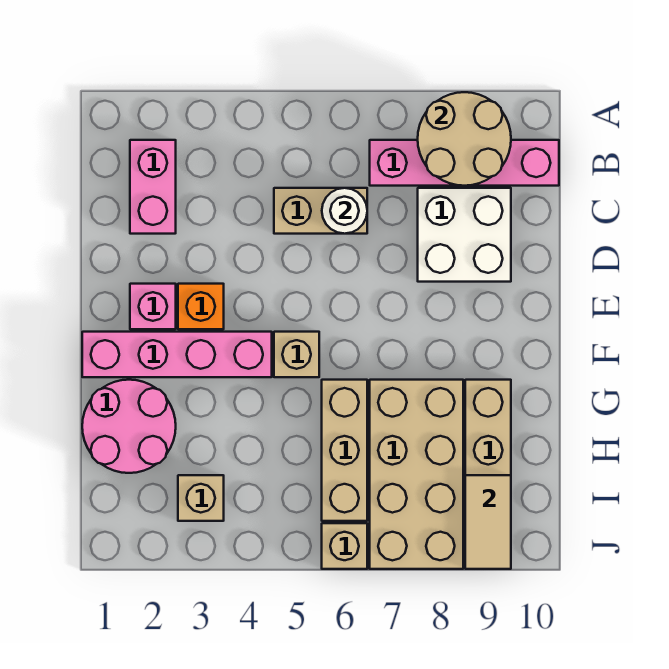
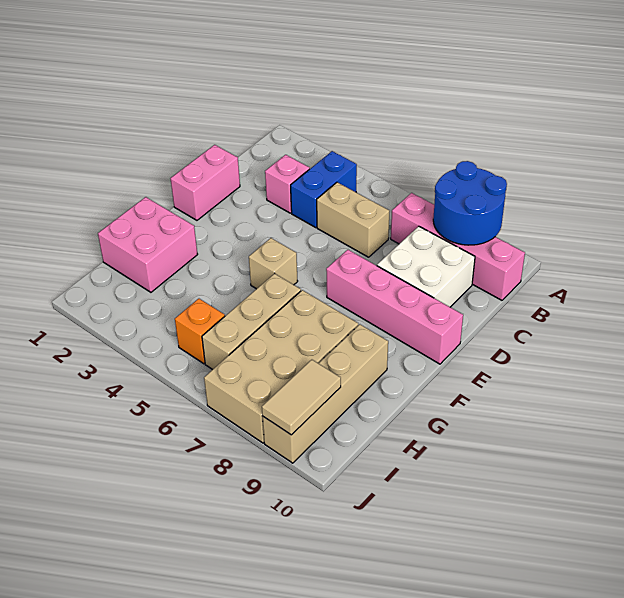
tan 2x2 round brick [418,92,511,186] -> blue 2x2 round brick [433,161,507,245]
pink 1x2 brick [130,140,176,234] -> pink 1x2 brick moved to [170,145,240,220]
none -> blue 1x2 brick [291,151,357,228]
white 1x1 round brick [322,188,367,234] -> none
pink 1x1 brick [130,284,176,329] -> pink 1x1 brick moved to [265,155,310,213]
orange 1x1 brick [178,284,224,329] -> orange 1x1 brick moved to [175,299,225,364]
pink 1x4 brick [82,332,272,377] -> pink 1x4 brick moved to [326,250,463,364]
pink 2x2 round brick [82,380,176,473] -> pink 2x2 brick [98,197,198,292]
tan 1x1 brick [178,475,224,521] -> none
tan 1x1 brick [322,523,367,569] -> none

